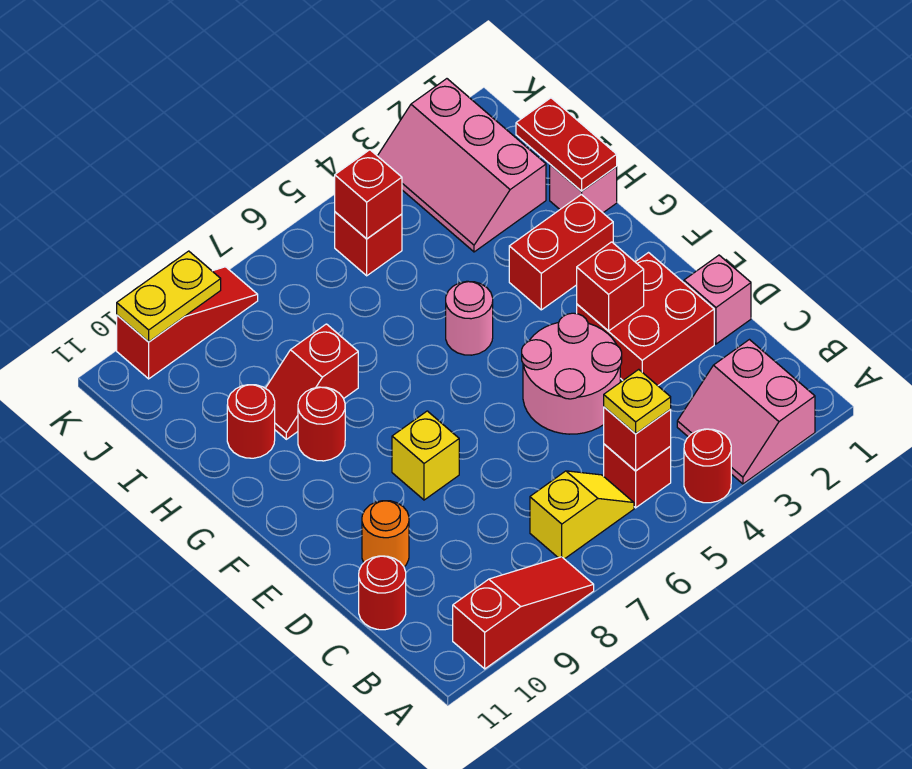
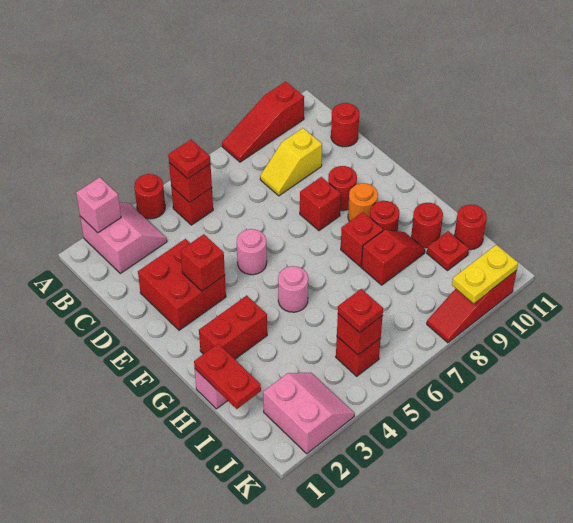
yellow 1x1 plate [604,369,671,434] -> red 1x1 plate [168,140,211,179]
yellow 1x2 slope [530,471,634,559] -> yellow 1x2 slope moved to [260,128,322,196]
pink 1x1 brick [684,255,751,344] -> pink 1x1 brick moved to [76,177,121,233]
pink 2x2 round brick [522,313,622,434] -> pink 1x1 round brick [237,229,267,275]
orange 1x1 round brick [362,501,409,567] -> orange 1x1 round brick moved to [348,183,378,222]
yellow 1x1 brick [392,411,459,500] -> red 1x1 brick [300,177,341,231]
none -> red 1x1 round brick [328,166,357,211]
none -> red 1x1 brick [341,212,383,267]
pink 2x3 slope [378,79,546,252] -> pink 2x2 slope [263,372,354,454]
none -> red 1x1 plate [427,231,469,271]
none -> red 1x1 round brick [454,205,487,250]
none -> red 1x1 plate [338,289,383,333]

